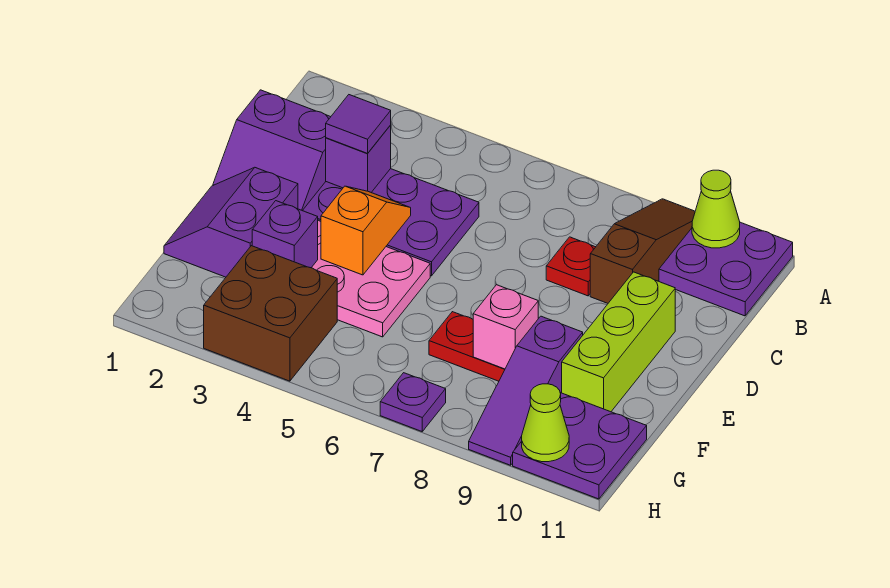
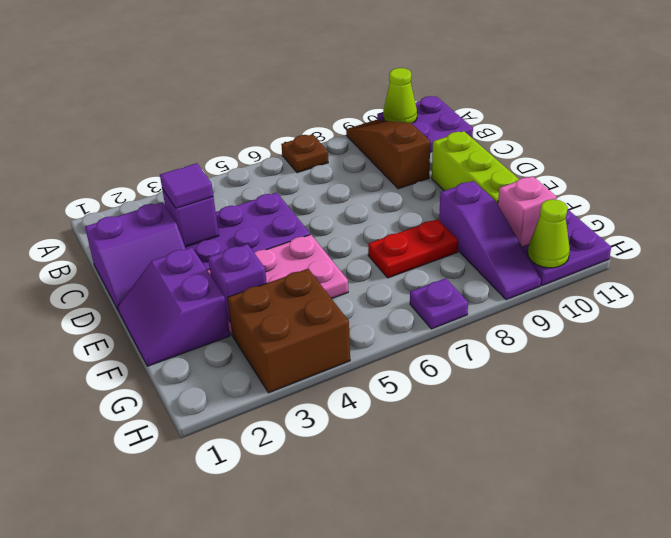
none -> brown 1x1 plate [281,134,328,173]
red 1x1 plate [546,237,595,296] -> none
orange 1x2 slope [321,186,411,275] -> none
pink 1x1 brick [473,285,538,369] -> pink 1x1 brick moved to [498,176,556,247]

